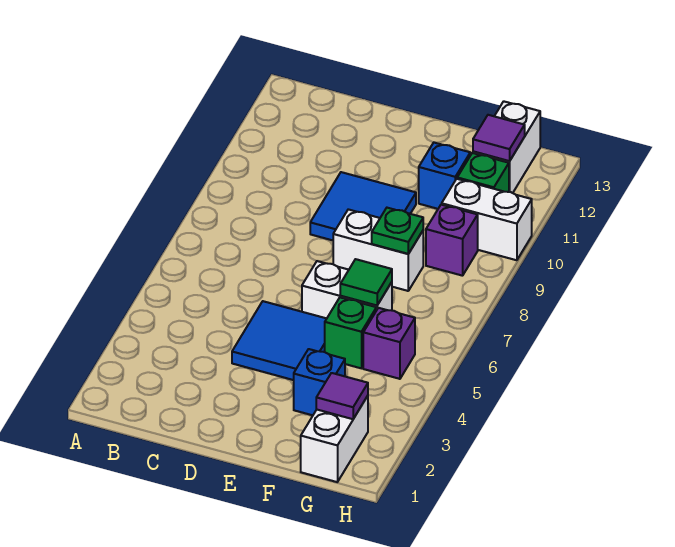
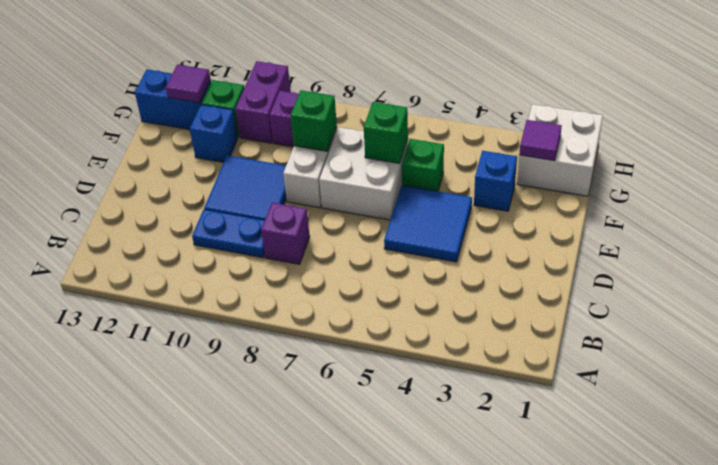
none -> blue 1x2 plate [192,209,265,258]
white 1x2 brick [302,261,392,318] -> white 2x2 brick [319,127,408,220]
green 1x1 tile [340,259,392,306] -> green 1x1 brick [364,102,408,164]
green 1x1 plate [372,208,423,254] -> green 1x1 brick [290,90,337,151]
white 1x2 brick [301,396,368,482] -> white 2x2 brick [517,104,603,196]
purple 1x1 brick [363,308,415,379] -> purple 1x1 brick moved to [261,203,310,264]
white 1x2 brick [442,179,532,260] -> purple 1x2 brick [235,61,291,143]
white 1x2 brick [473,101,540,193] -> blue 1x2 brick [135,70,211,130]

